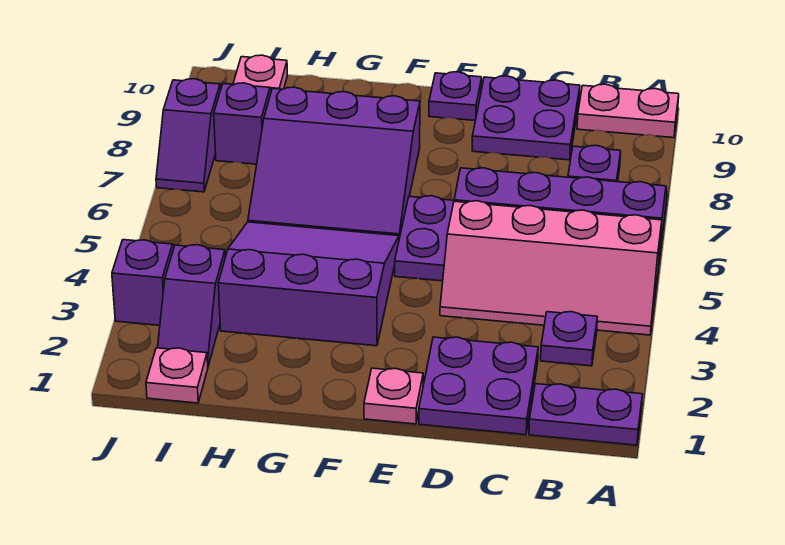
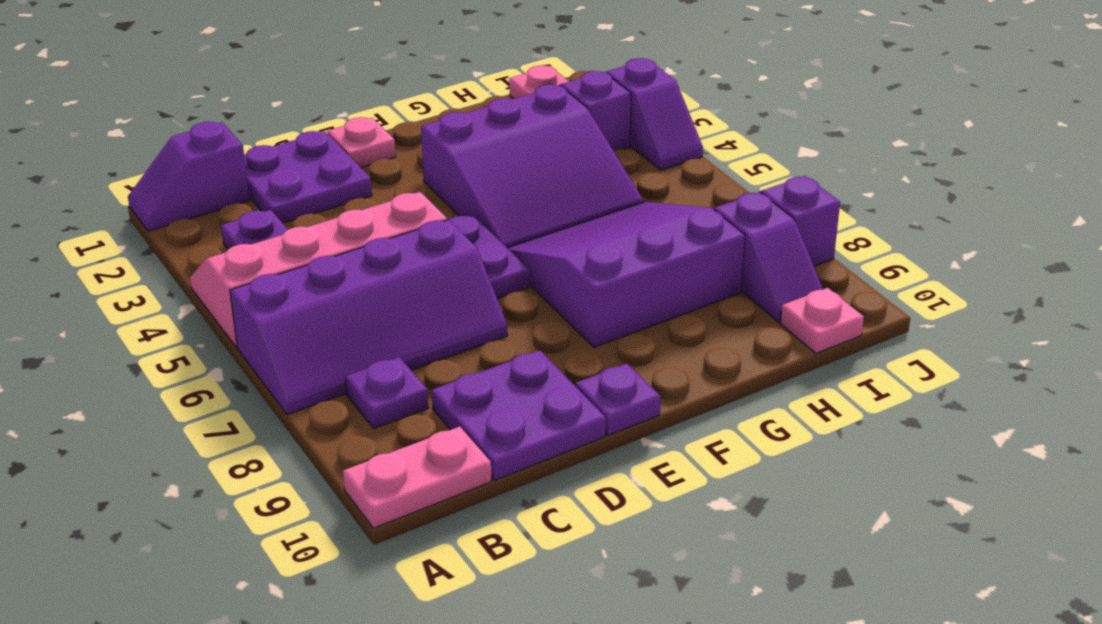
purple 1x2 plate [529,384,642,445] -> purple 1x2 slope [128,122,249,231]

